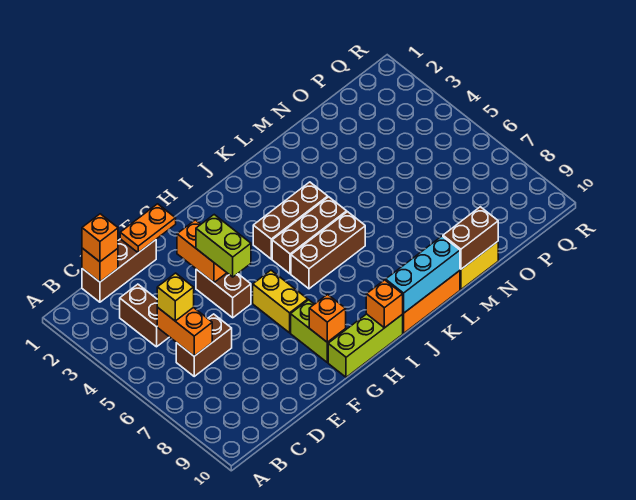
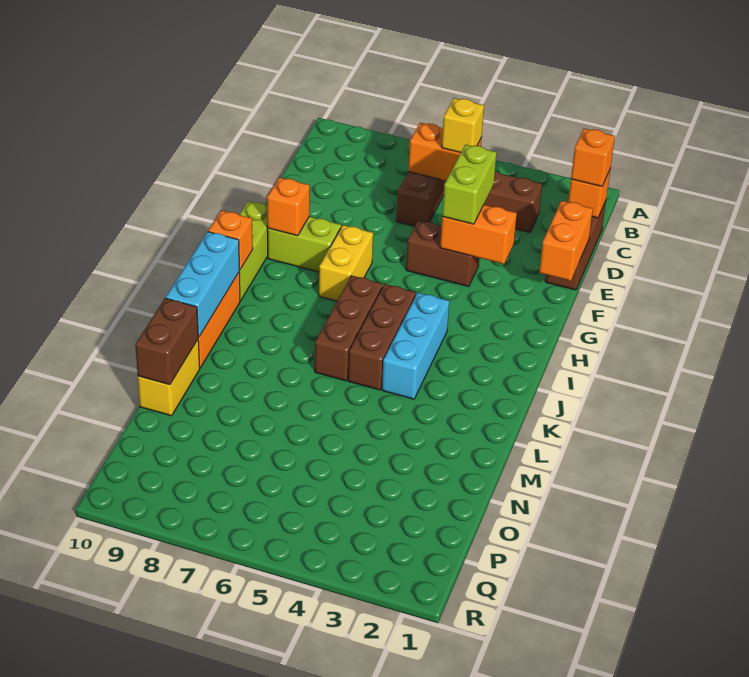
orange 1x2 plate [120,204,176,253] -> orange 1x2 brick [539,201,593,281]
lime 1x2 brick [196,215,251,277] -> lime 1x2 brick turned to [442,145,497,224]
yellow 1x2 brick [253,270,308,333] -> yellow 1x2 brick turned to [319,225,373,301]
brown 1x3 brick [253,182,328,259] -> cyan 1x3 brick [382,293,449,399]

